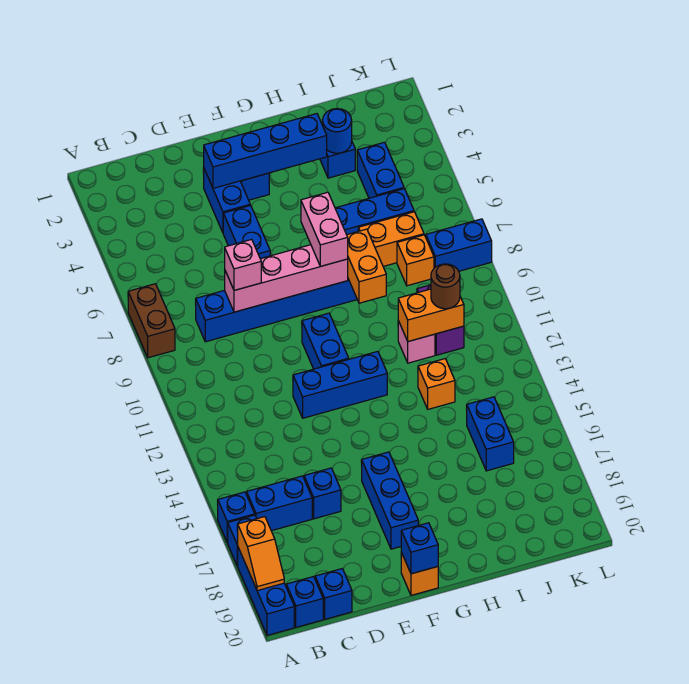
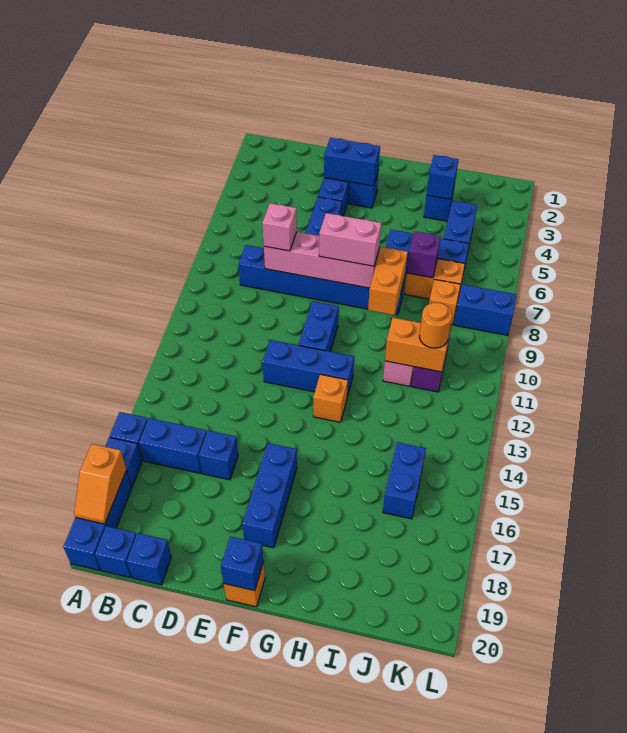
brown 1x2 brick [128,284,175,358] -> none
blue 1x4 brick [204,114,327,188] -> blue 1x2 brick [324,138,380,186]
pink 1x2 brick [301,192,348,266] -> pink 1x2 brick turned to [319,213,381,266]
blue 1x1 round brick [323,109,352,153] -> blue 1x1 brick [426,155,459,199]
none -> purple 1x1 brick [407,231,441,278]
orange 1x1 brick [418,359,455,409] -> orange 1x1 brick moved to [313,374,348,422]
brown 1x1 round brick [431,264,460,309] -> orange 1x1 round brick [419,303,452,348]

